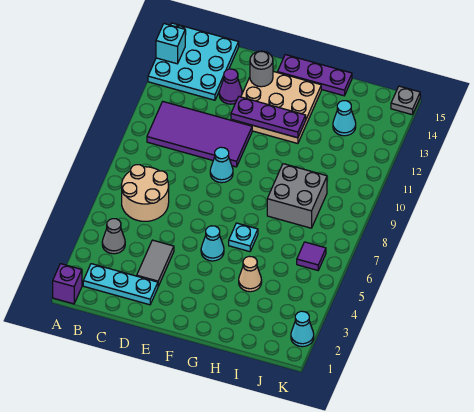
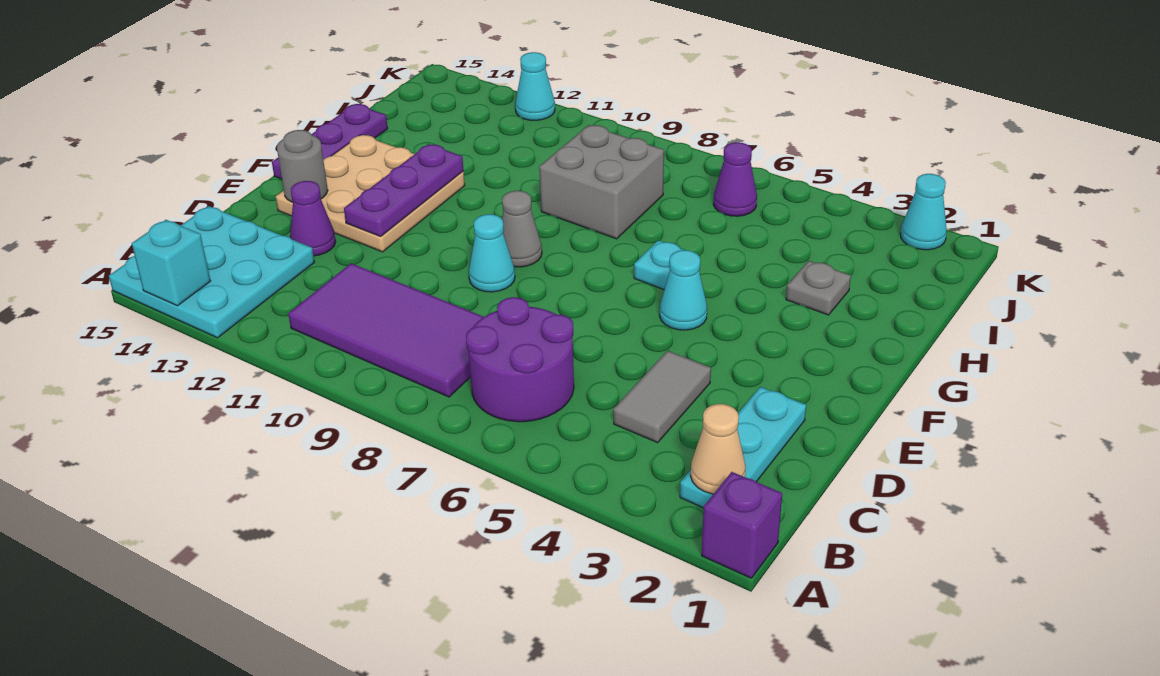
grey 1x1 cone [102,219,125,254] -> grey 1x1 cone moved to [502,191,542,267]
tan 2x2 round brick [122,165,169,221] -> purple 2x2 round brick [466,297,574,422]
purple 2x4 tile [147,102,252,167] -> purple 2x4 tile turned to [288,263,483,397]
grey 1x2 tile [137,240,174,286] -> grey 1x2 tile turned to [613,351,711,443]
tan 1x1 cone [239,256,262,292] -> tan 1x1 cone moved to [691,404,745,494]
cyan 1x1 cone [333,101,356,136] -> cyan 1x1 cone moved to [515,52,555,120]
purple 1x1 tile [297,242,326,270] -> purple 1x1 cone [713,142,757,216]
grey 1x1 plate [391,86,420,115] -> grey 1x1 plate moved to [786,261,851,315]

